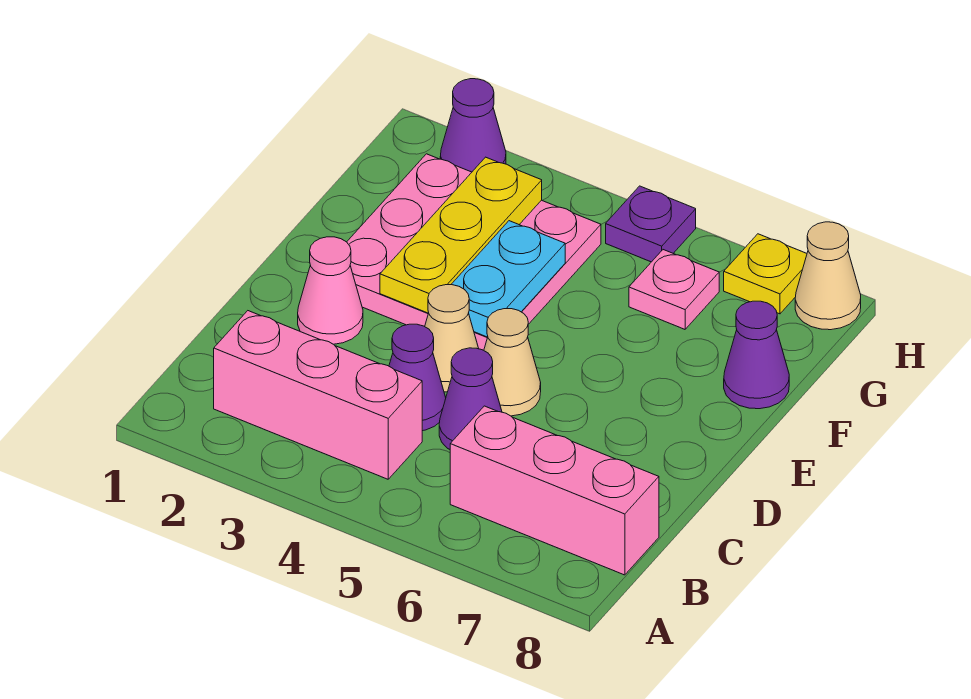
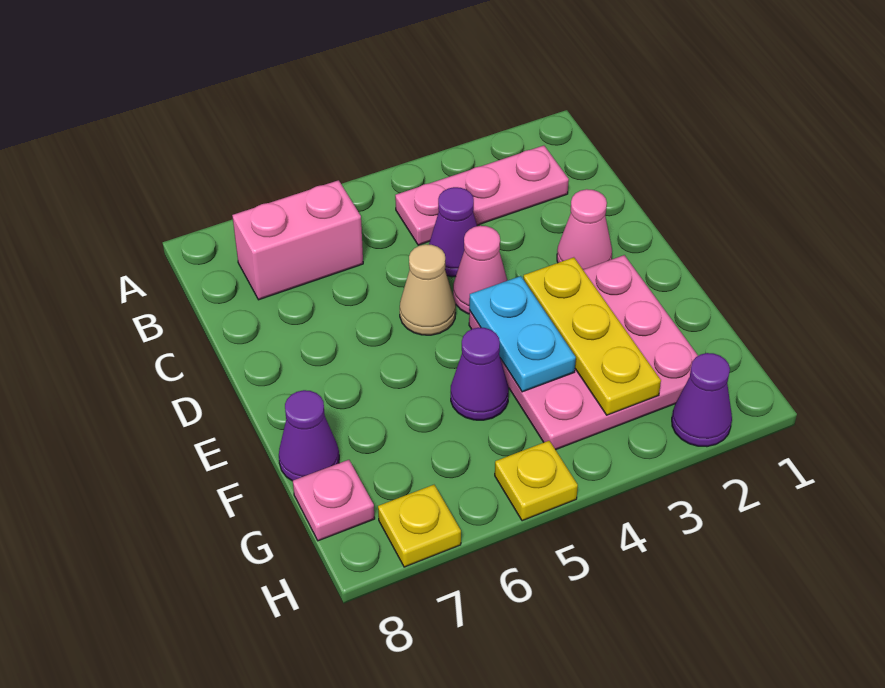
pink 1x3 brick [214,311,422,479] -> pink 1x3 plate [395,146,569,245]
pink 1x3 brick [450,406,659,575] -> pink 1x2 brick [232,180,363,300]
purple 1x1 cone [439,348,502,449] -> purple 1x1 cone moved to [451,327,509,420]
tan 1x1 cone [425,285,479,392] -> pink 1x1 cone [453,226,507,314]
pink 1x1 plate [629,250,719,329] -> pink 1x1 plate moved to [293,460,375,541]
purple 1x1 plate [606,186,696,262] -> yellow 1x1 plate [495,441,578,521]
tan 1x1 cone [795,222,861,330] -> none

